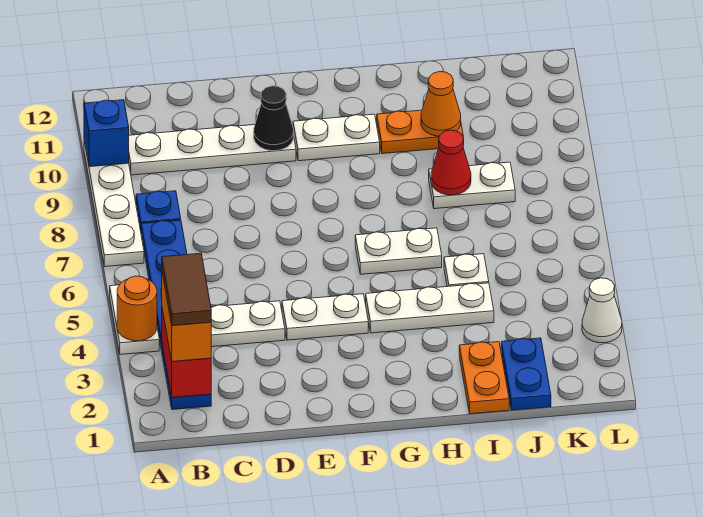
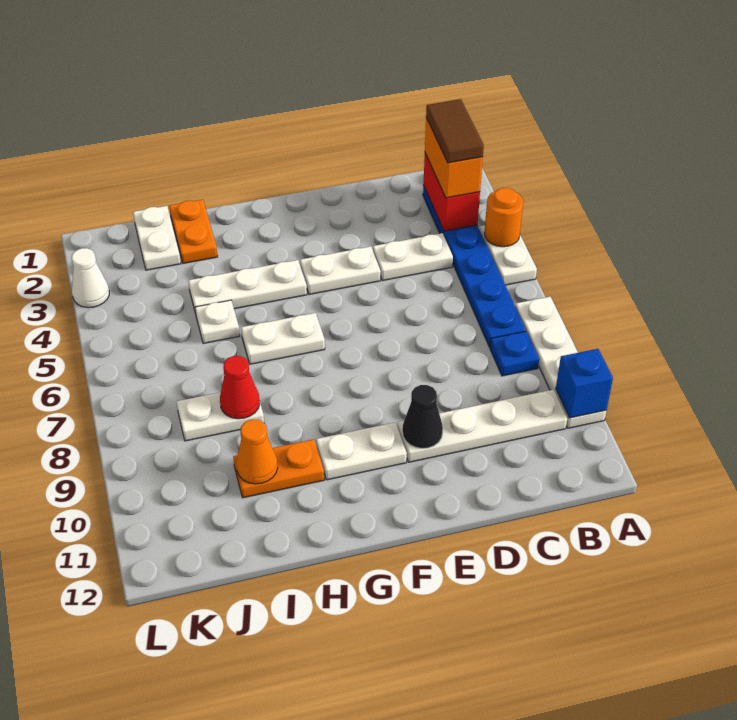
blue 1x2 plate [501,338,551,410] -> white 1x2 plate [133,206,181,270]

